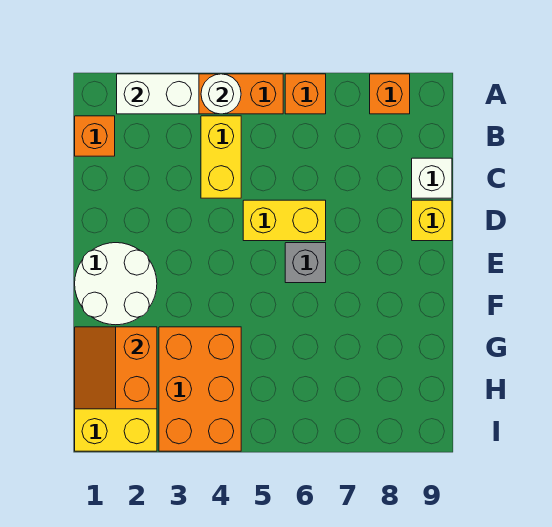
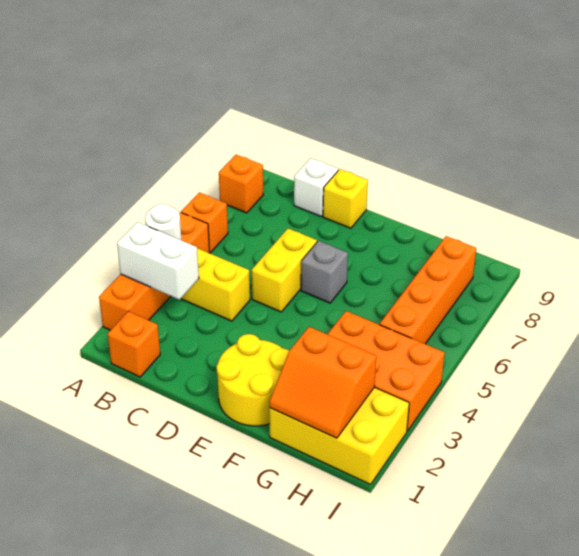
white 1x2 brick [117,74,199,114] -> white 1x2 brick turned to [117,222,199,300]
white 2x2 round brick [75,243,157,325] -> yellow 2x2 round brick [216,334,289,426]
none -> orange 1x4 brick [380,236,476,344]

